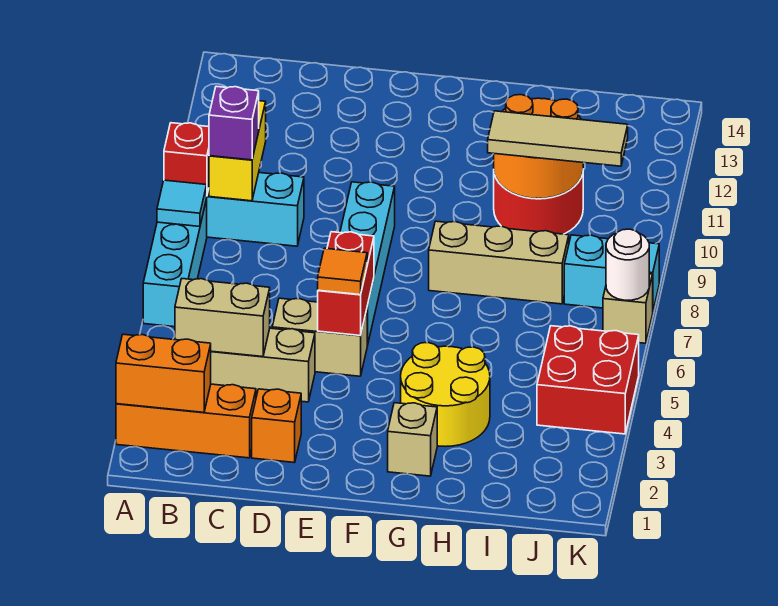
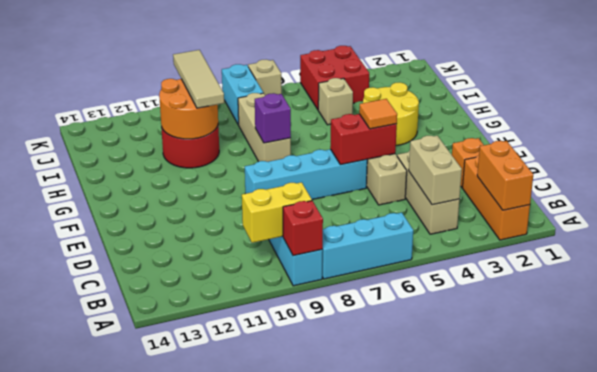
cyan 1x1 tile [157,180,207,227] -> none
purple 1x1 brick [209,86,259,160] -> purple 1x1 brick moved to [255,93,291,143]
tan 1x1 brick [388,403,437,476] -> tan 1x1 brick moved to [318,78,353,125]
white 1x1 round brick [606,229,649,300] -> none

